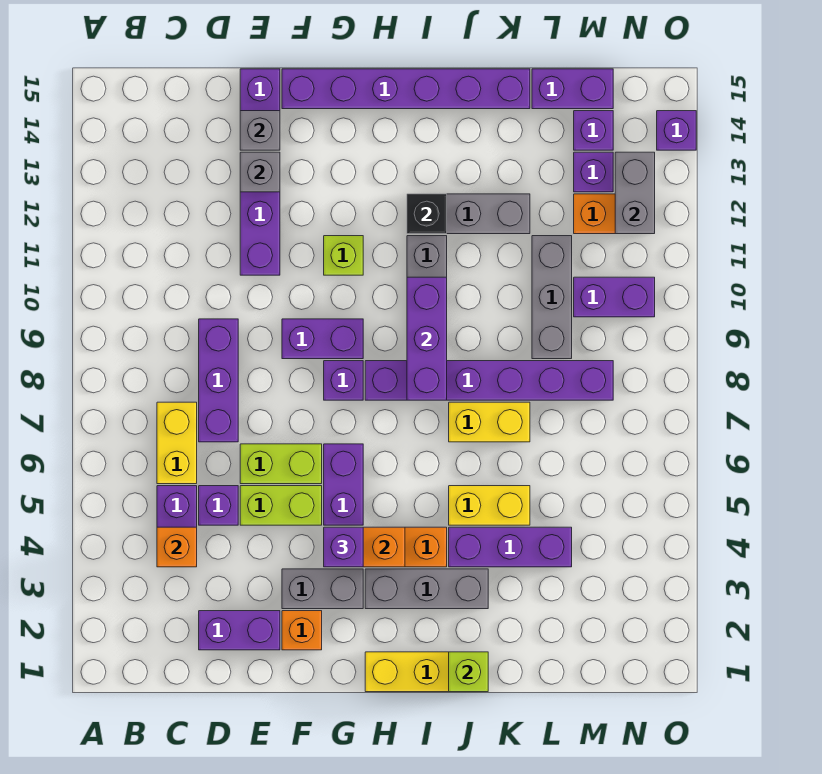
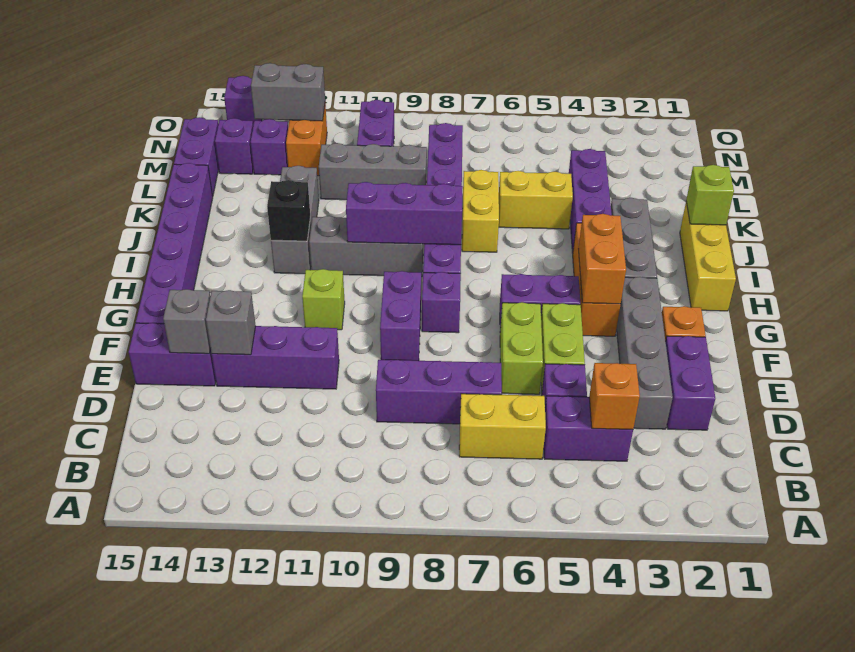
grey 1x2 brick [282,569,363,609] -> grey 1x4 brick [617,277,673,429]
purple 1x1 brick [324,527,363,567] -> none
yellow 1x2 brick [449,486,530,525] -> yellow 1x2 brick turned to [499,171,573,229]

